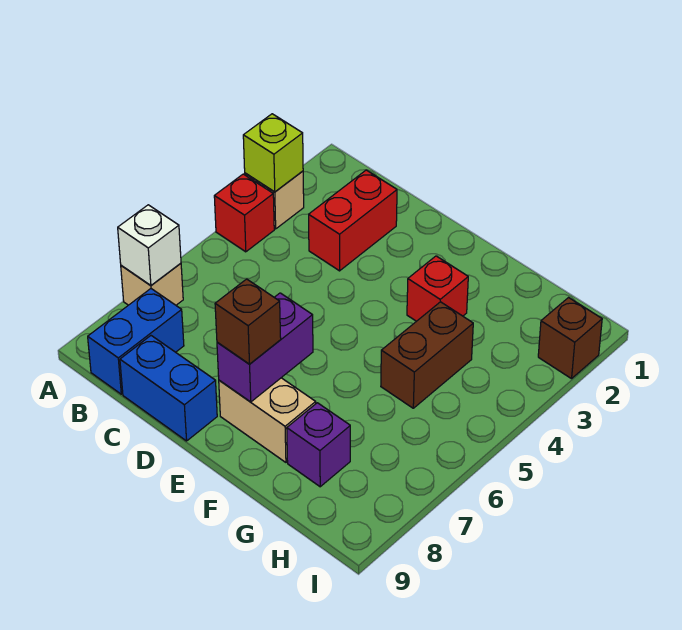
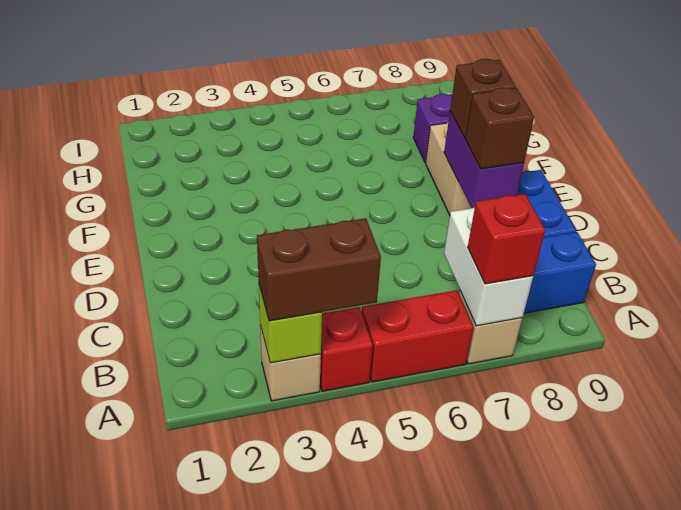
white 1x1 brick [118,205,181,285] -> white 1x2 brick [444,208,533,326]
red 1x2 brick [309,170,397,271] -> red 1x2 brick moved to [361,290,473,382]
purple 1x2 brick [217,293,313,402] -> purple 1x2 brick turned to [444,111,524,208]
red 1x1 brick [407,256,468,321] -> red 1x1 brick moved to [468,194,545,284]
brown 1x2 brick [381,302,473,408] -> brown 1x2 brick moved to [257,218,381,321]
brown 1x1 brick [538,298,602,379] -> brown 1x1 brick moved to [465,88,534,169]

